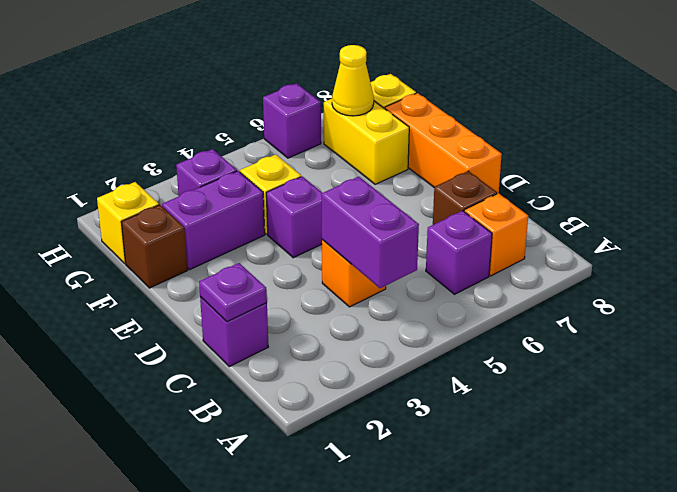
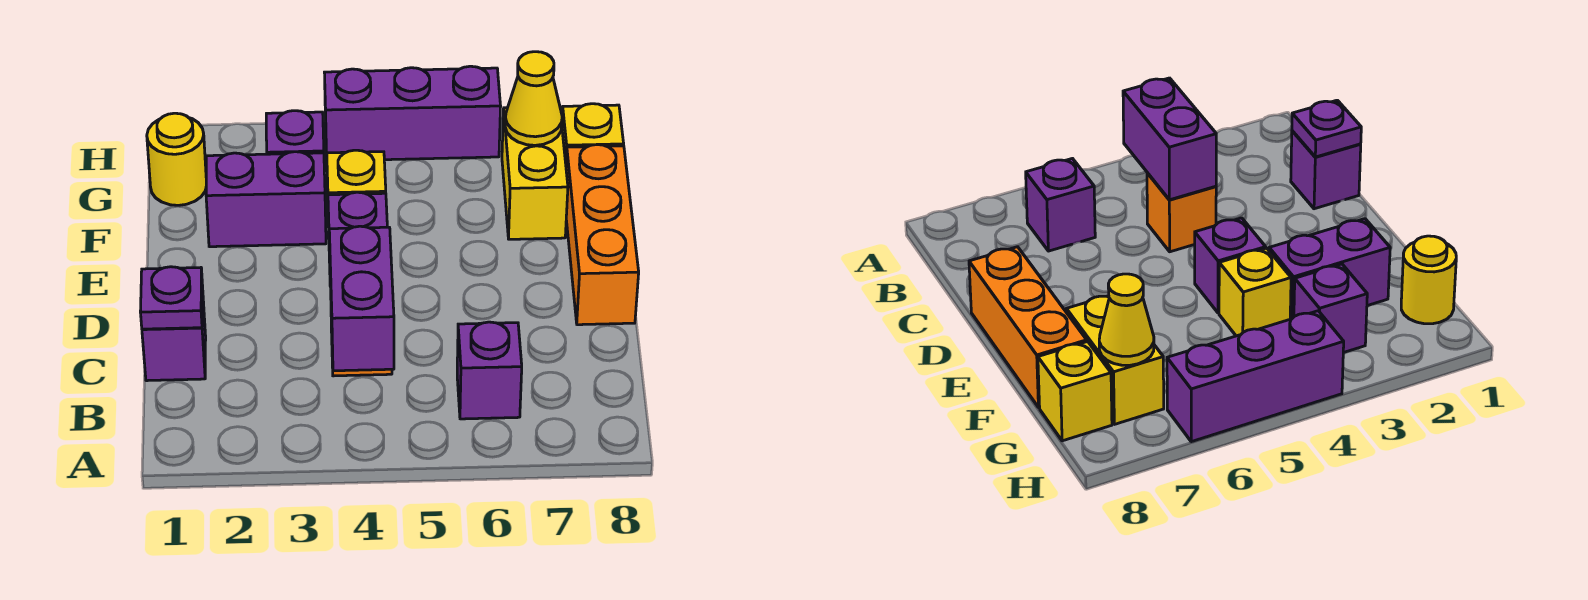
orange 1x1 brick [464,193,528,276] -> none
brown 1x1 brick [433,171,497,225] -> none
brown 1x1 brick [121,205,188,288] -> none
yellow 1x1 brick [97,182,159,263] -> yellow 1x1 round brick [147,113,206,205]
purple 1x1 brick [263,83,321,158] -> purple 1x3 brick [324,66,501,160]

